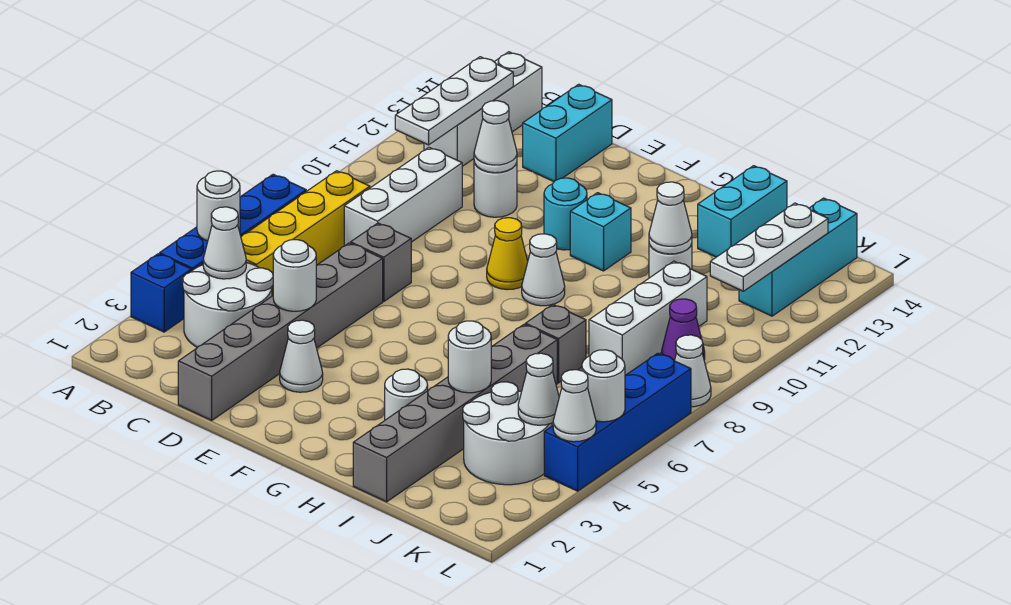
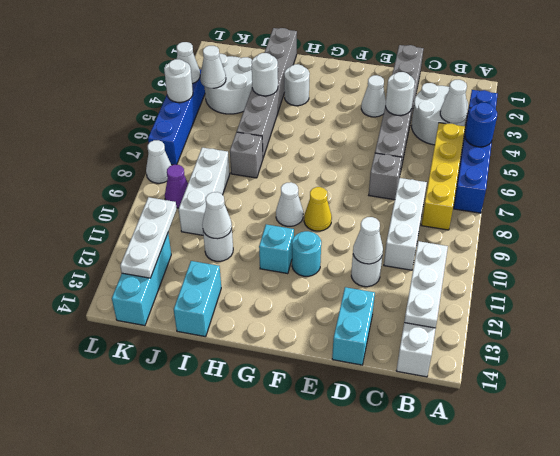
white 1x1 round brick [197,171,240,241] -> blue 1x1 round brick [465,103,497,147]

